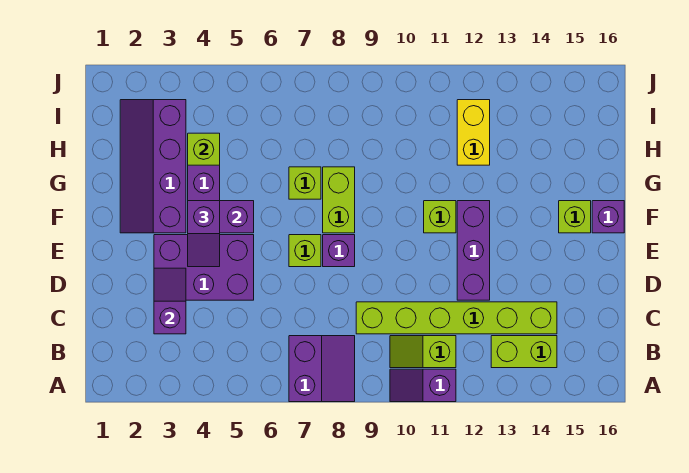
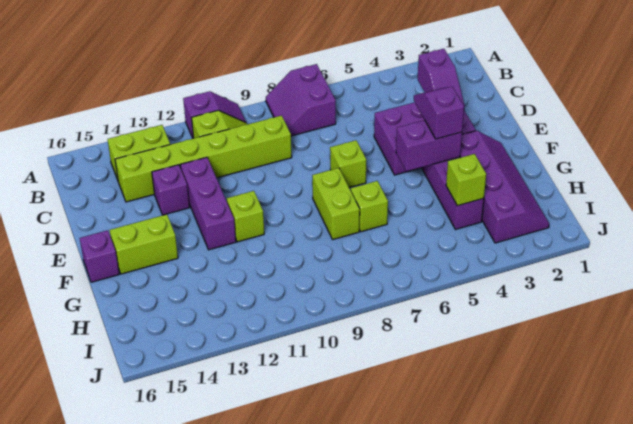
purple 1x1 brick [323,235,355,267] -> purple 1x1 brick moved to [152,165,190,215]
lime 1x1 brick [559,201,591,233] -> lime 1x2 brick [110,214,178,274]
yellow 1x2 brick [457,100,490,165] -> none

